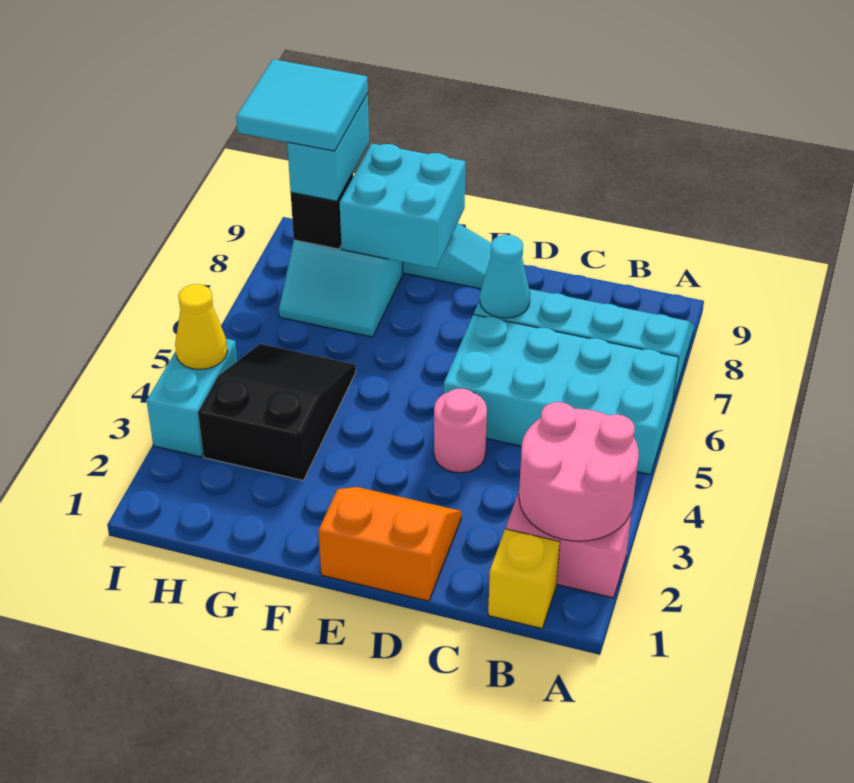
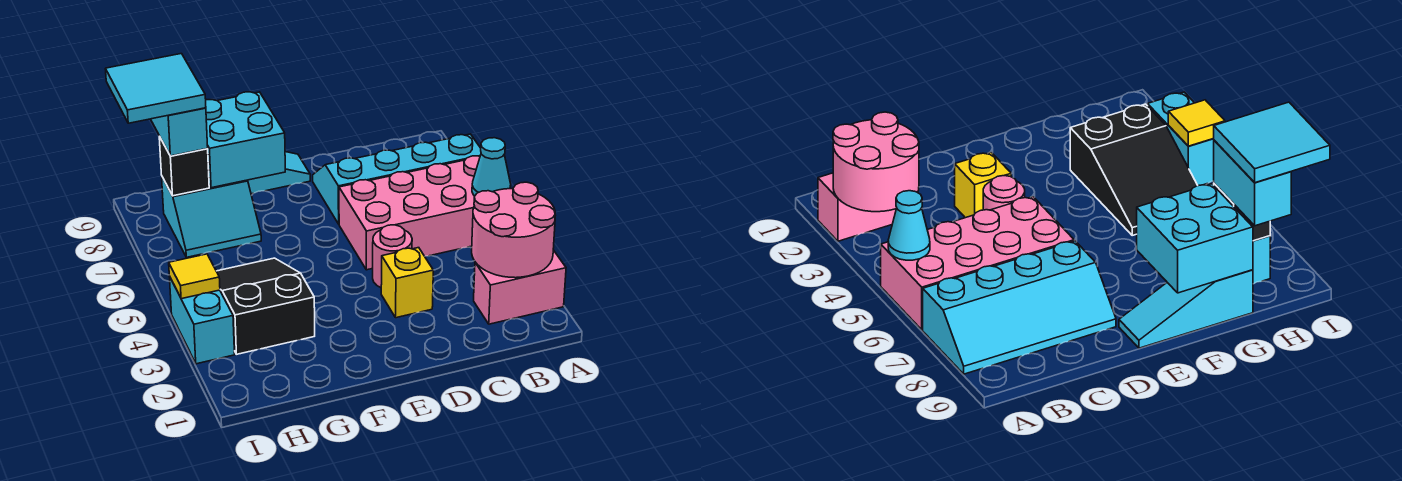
cyan 2x4 brick [444,315,678,475] -> pink 2x4 brick [339,156,480,270]
yellow 1x1 brick [488,529,560,628] -> yellow 1x1 brick moved to [381,248,433,318]
orange 2x2 slope [318,487,461,601] -> none
cyan 1x1 cone [480,235,530,318] -> cyan 1x1 cone moved to [472,138,511,196]
yellow 1x1 cone [175,284,228,369] -> yellow 1x1 tile [169,254,220,299]

